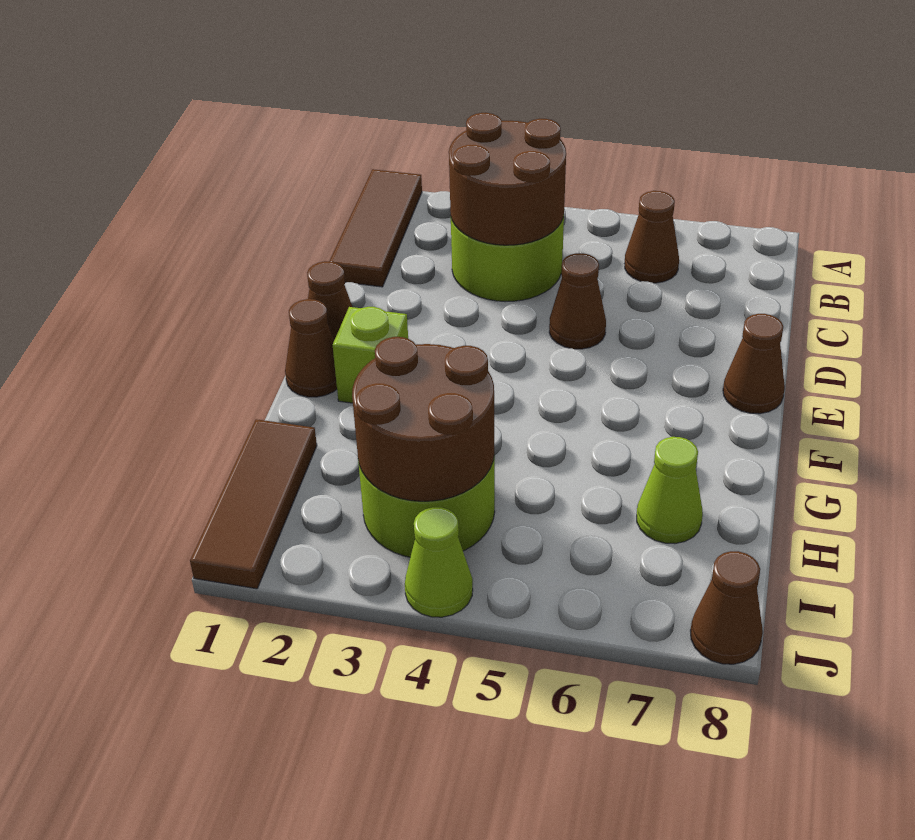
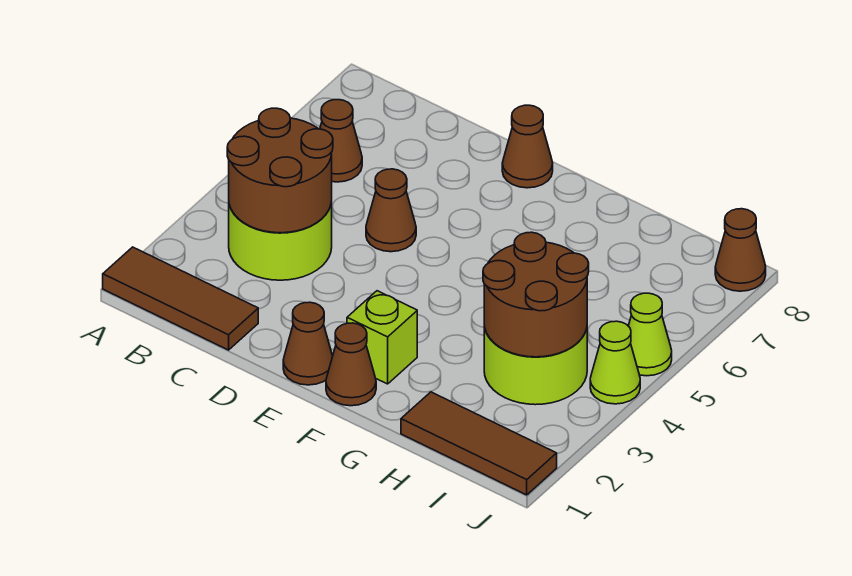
lime 1x1 cone [637,437,703,544] -> lime 1x1 cone moved to [628,293,672,376]

